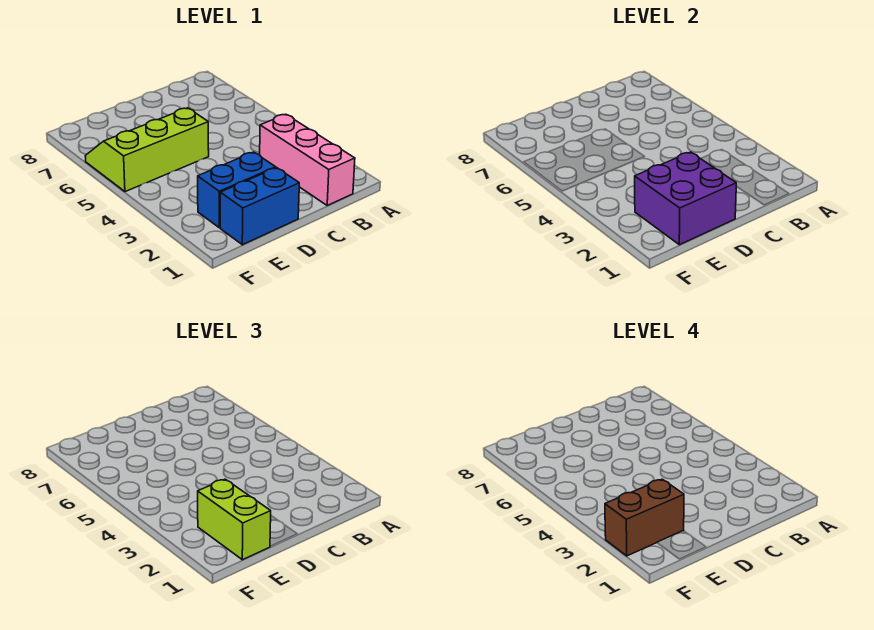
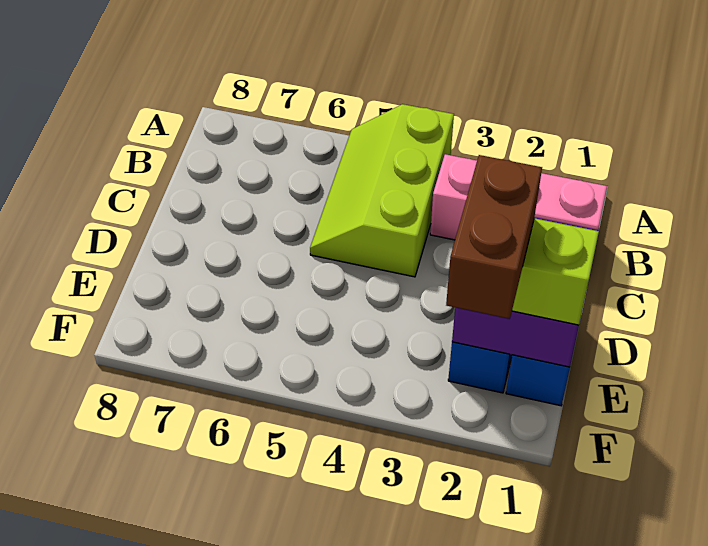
lime 2x3 slope [85,108,209,192] -> lime 2x3 slope moved to [310,104,454,277]

